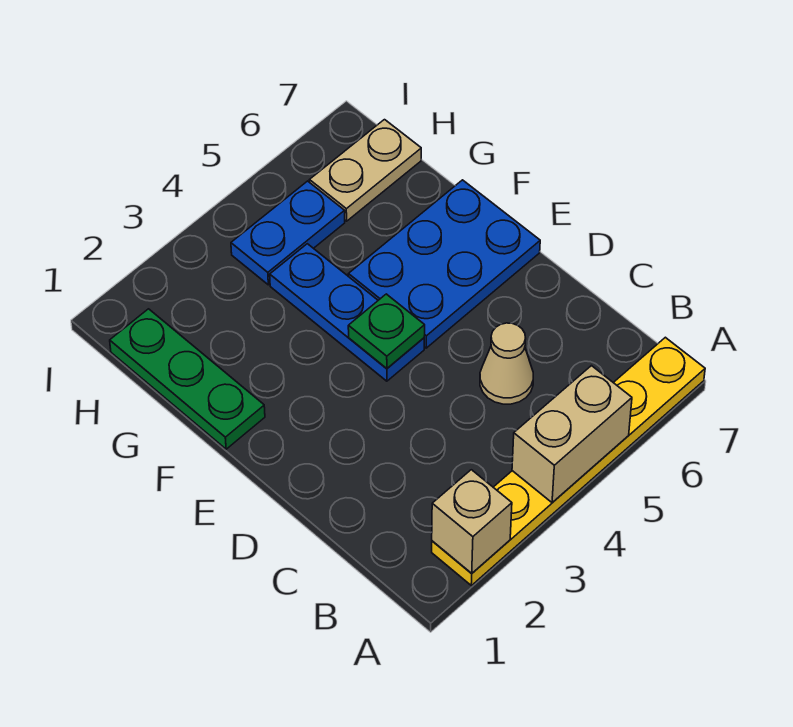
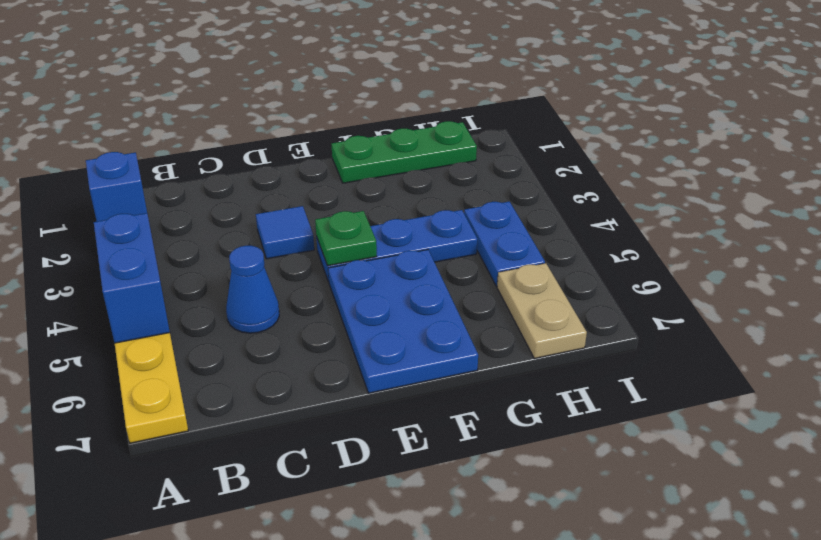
tan 1x1 brick [432,470,512,573] -> blue 1x1 brick [86,152,147,221]
tan 1x2 brick [512,366,632,503] -> blue 1x2 brick [94,213,170,343]
tan 1x1 cone [480,323,533,404] -> blue 1x1 cone [226,246,279,333]
none -> blue 1x1 tile [256,206,314,259]

